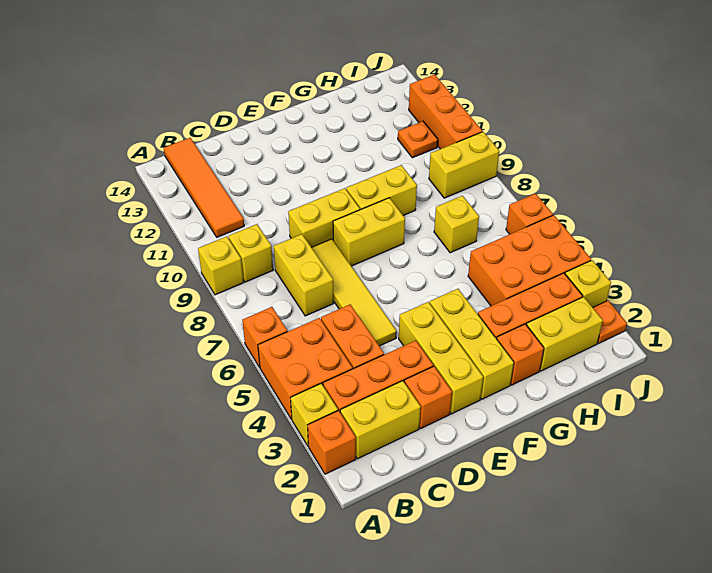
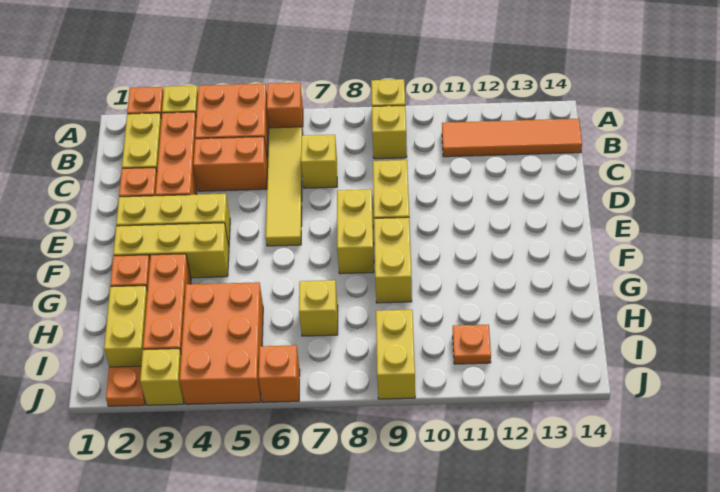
yellow 1x2 brick [274,234,334,316] -> yellow 1x1 brick [301,135,337,188]
yellow 1x4 tile [312,239,397,346] -> yellow 1x4 tile turned to [266,127,303,246]
orange 1x3 brick [409,74,482,149] -> none

